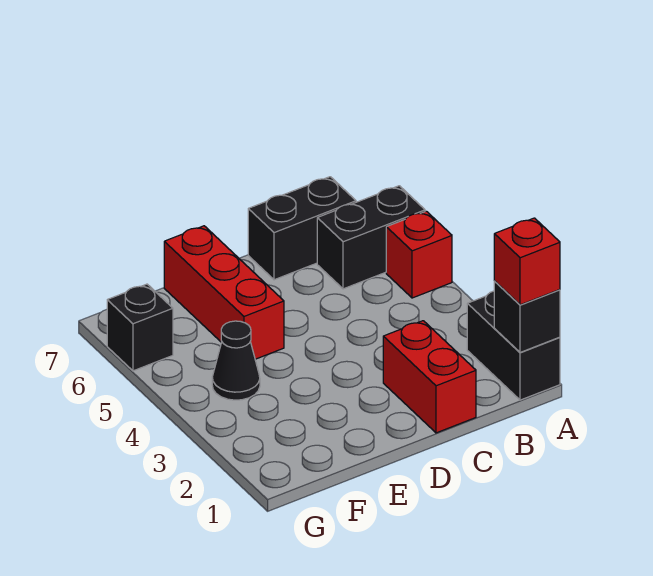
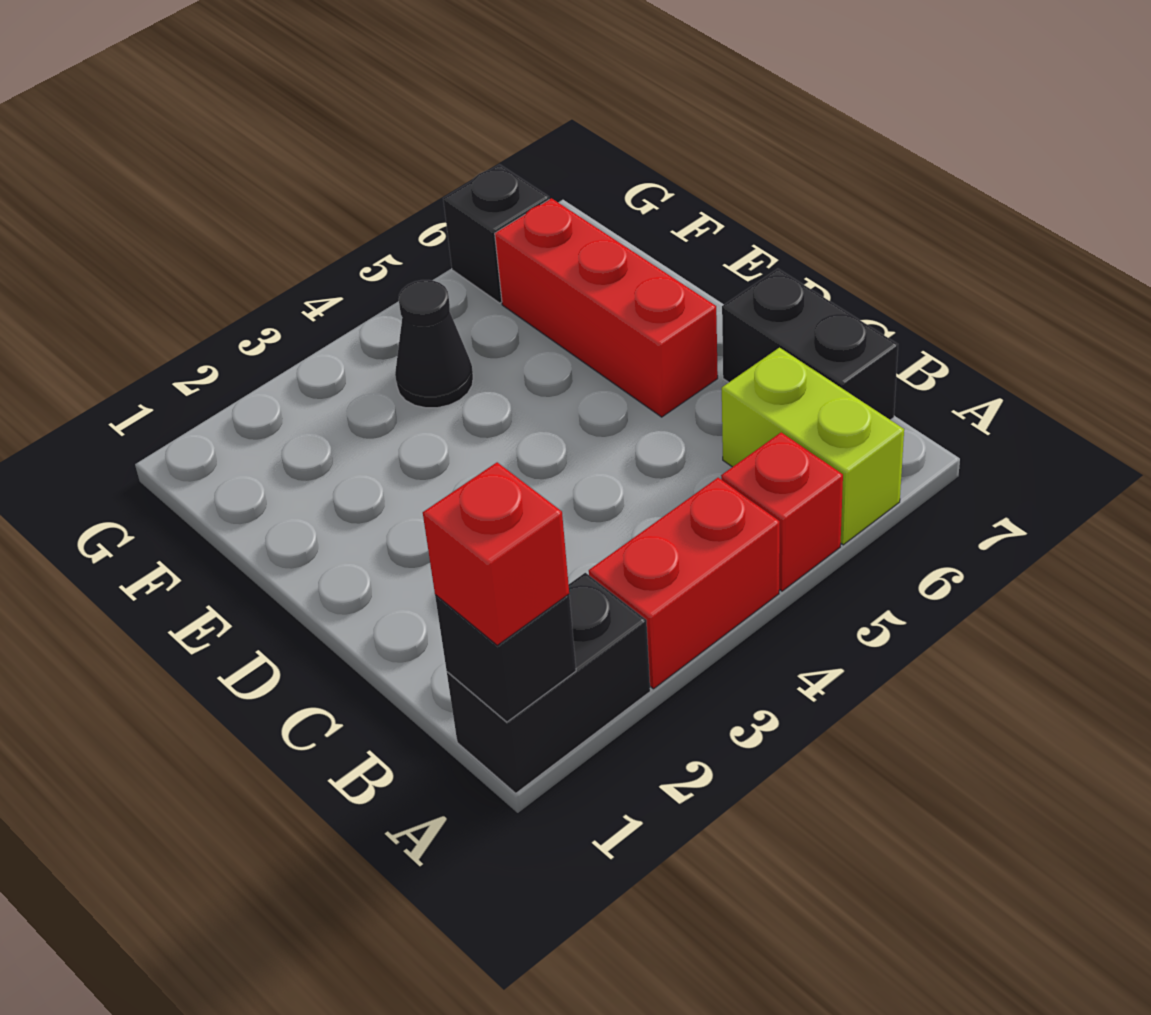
black 1x2 brick [317,186,425,289] -> lime 1x2 brick [722,348,904,545]
red 1x2 brick [383,321,476,433] -> red 1x2 brick moved to [589,478,780,689]
red 1x3 brick [164,226,284,359] -> red 1x3 brick turned to [495,198,718,417]

